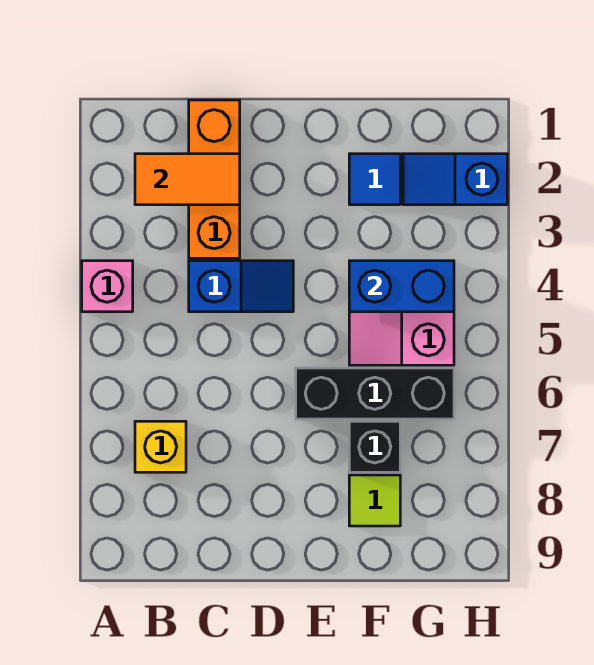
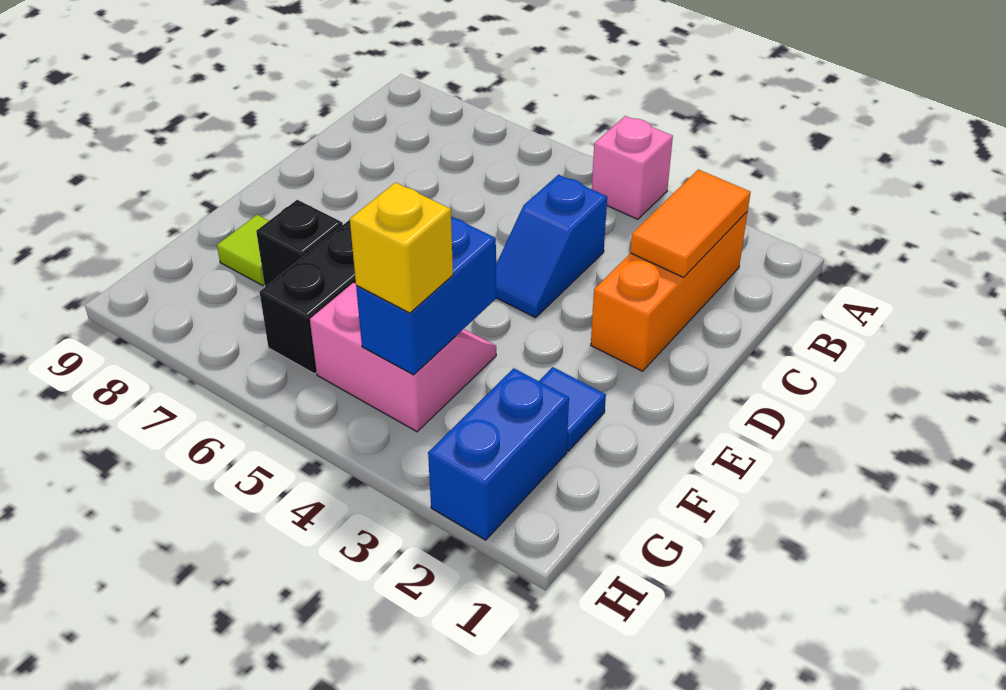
yellow 1x1 brick [135,421,186,472] -> yellow 1x1 brick moved to [350,182,453,313]
orange 1x3 brick [189,100,240,258] -> orange 1x3 brick turned to [591,212,748,371]
blue 1x2 slope [403,154,507,205] -> blue 1x2 brick [428,368,569,540]

